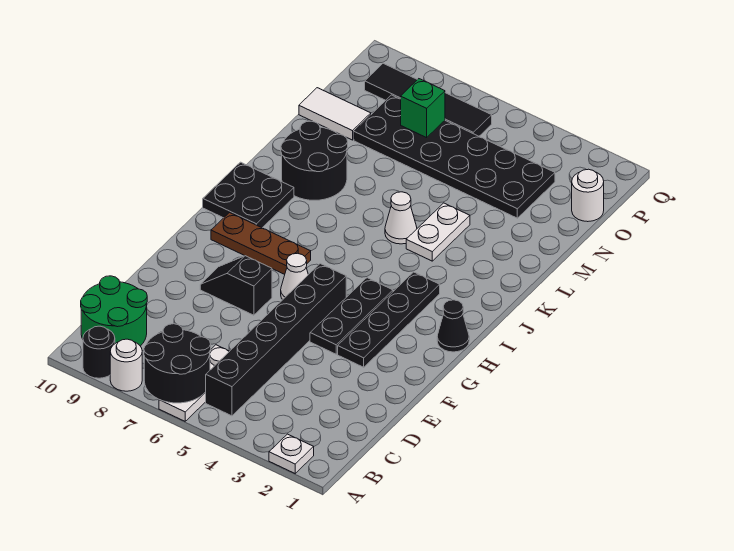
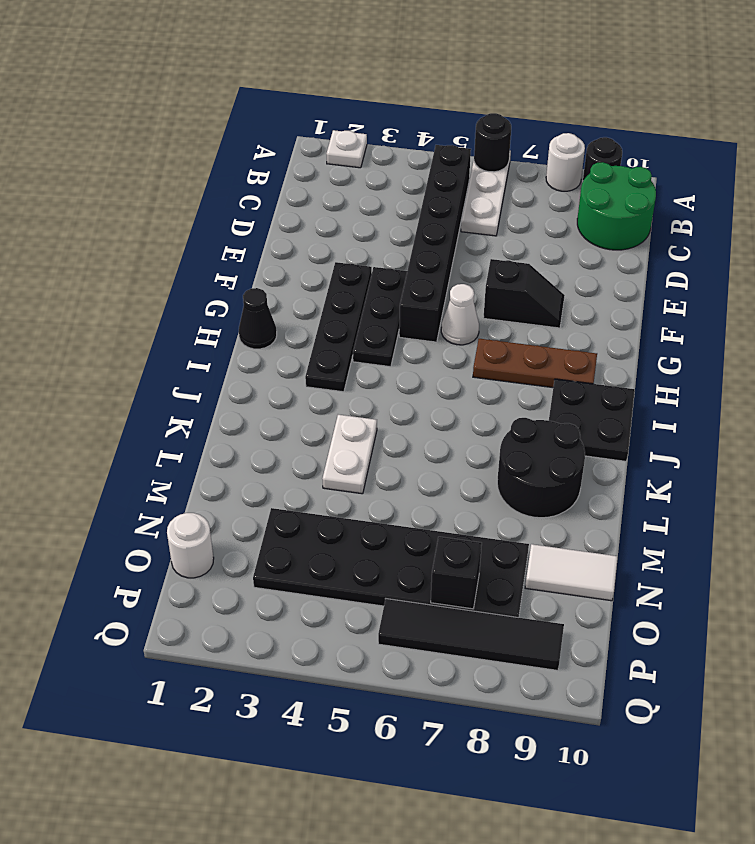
black 2x2 round brick [144,324,211,403] -> black 1x1 round brick [474,113,511,172]
white 1x1 cone [385,192,417,244] -> none
green 1x1 brick [401,79,445,138] -> black 1x1 brick [431,537,482,609]

